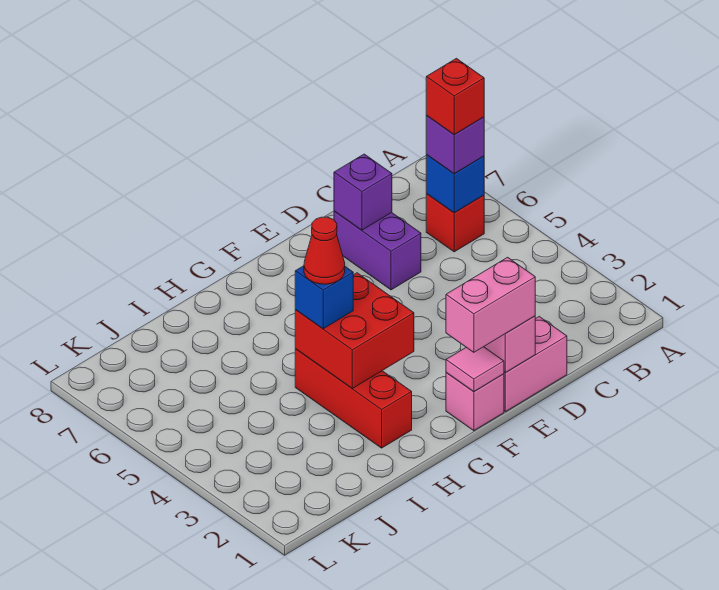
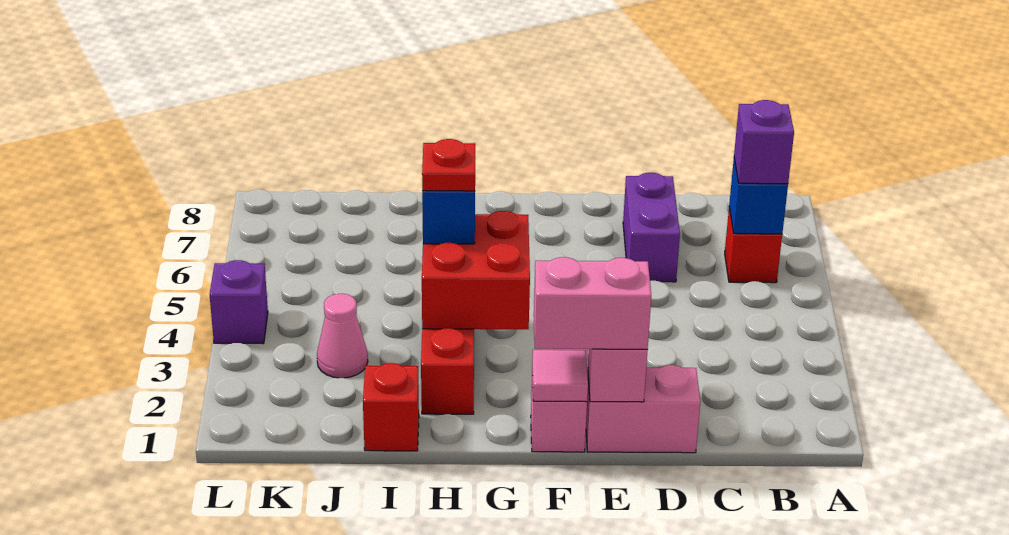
red 1x1 brick [426,58,484,135] -> red 1x1 brick moved to [363,363,419,451]
purple 1x1 brick [334,154,392,230] -> purple 1x1 brick moved to [210,260,268,344]
red 1x1 cone [304,217,345,284] -> red 1x1 plate [422,139,475,191]
none -> pink 1x1 cone [317,294,368,378]

